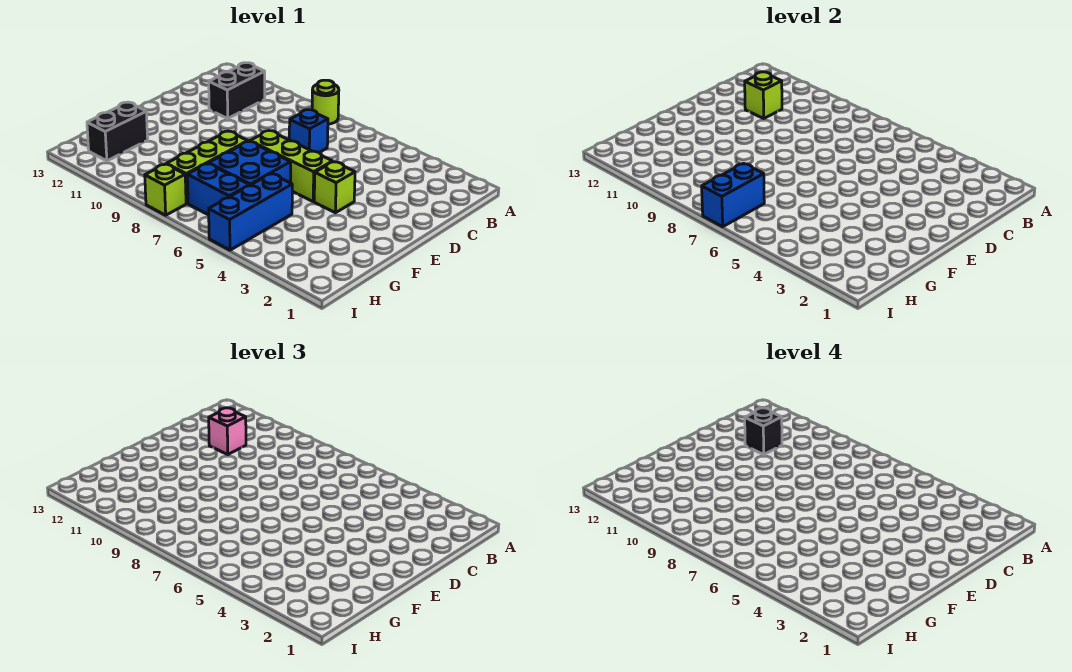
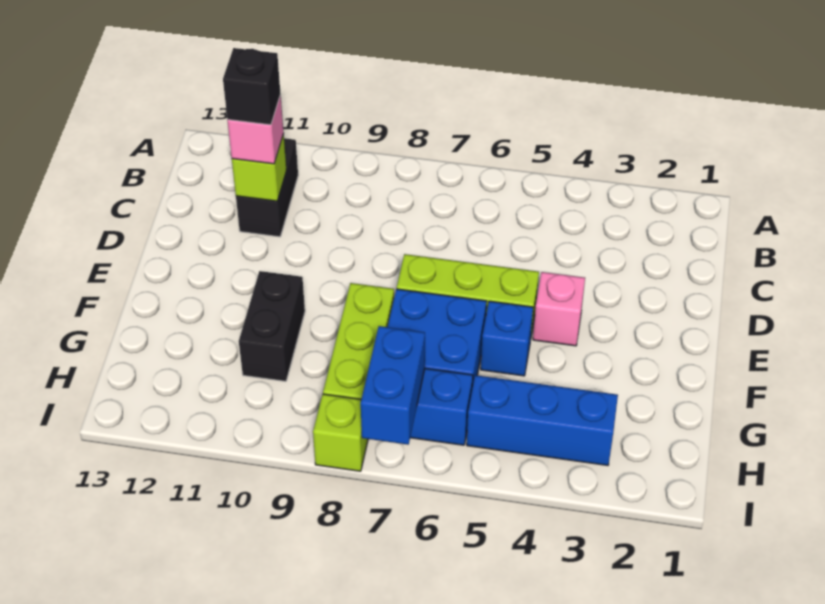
lime 1x1 round brick [312,80,339,124] -> none
blue 1x1 brick [289,110,328,152] -> blue 1x1 brick moved to [481,301,533,376]
lime 1x1 brick [314,162,355,213] -> pink 1x1 brick [533,272,585,346]
blue 1x3 brick [209,174,292,250] -> blue 1x3 brick turned to [467,375,618,465]
black 1x2 brick [87,102,148,161] -> black 1x2 brick moved to [239,271,305,381]

